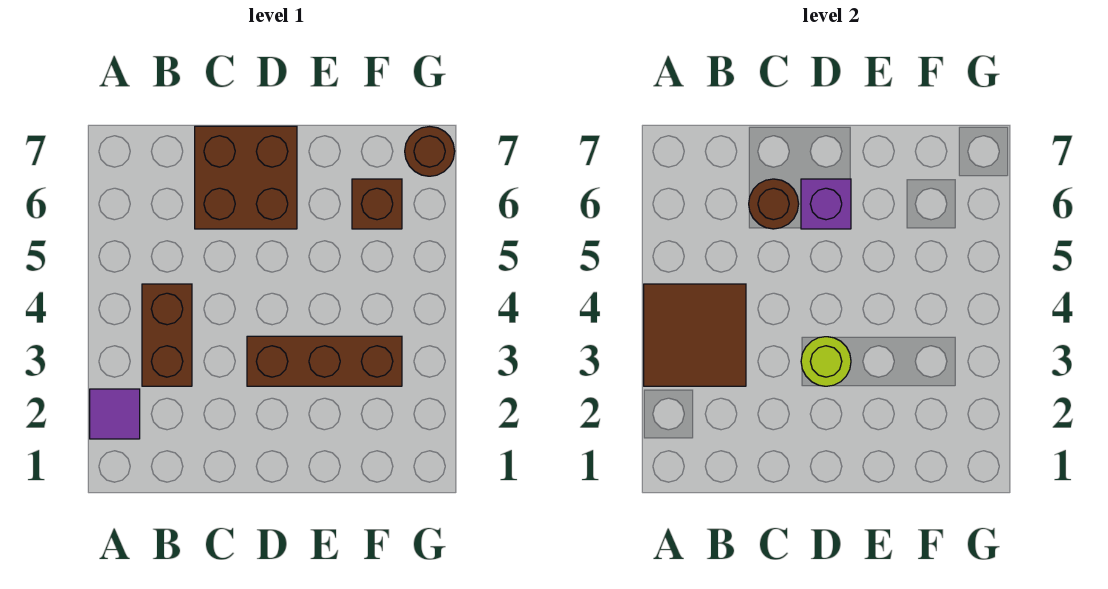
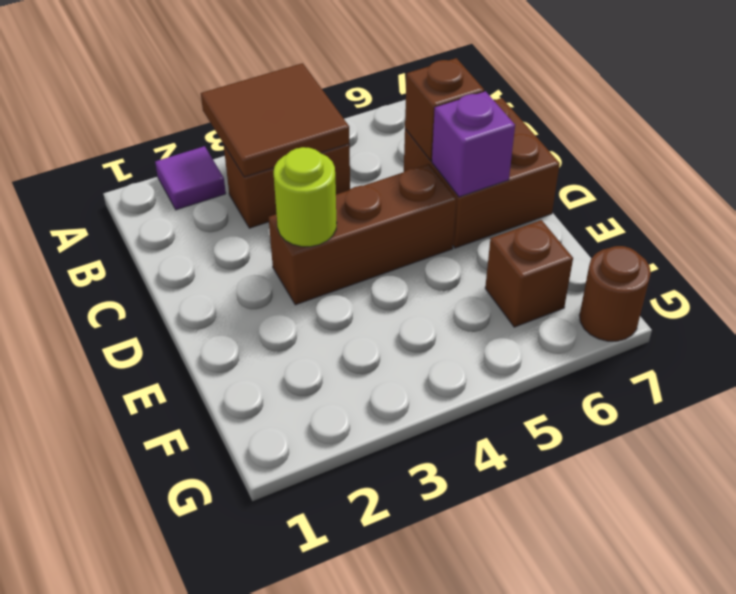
brown 1x1 round brick [749,179,799,229] -> brown 1x1 brick [405,58,484,161]
brown 1x3 brick [247,336,402,386] -> brown 1x3 brick turned to [269,164,456,305]

